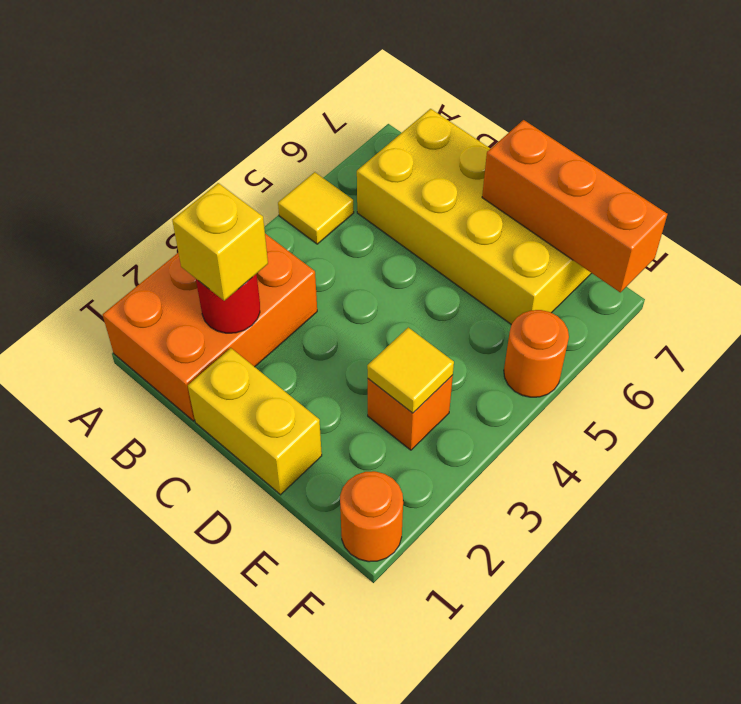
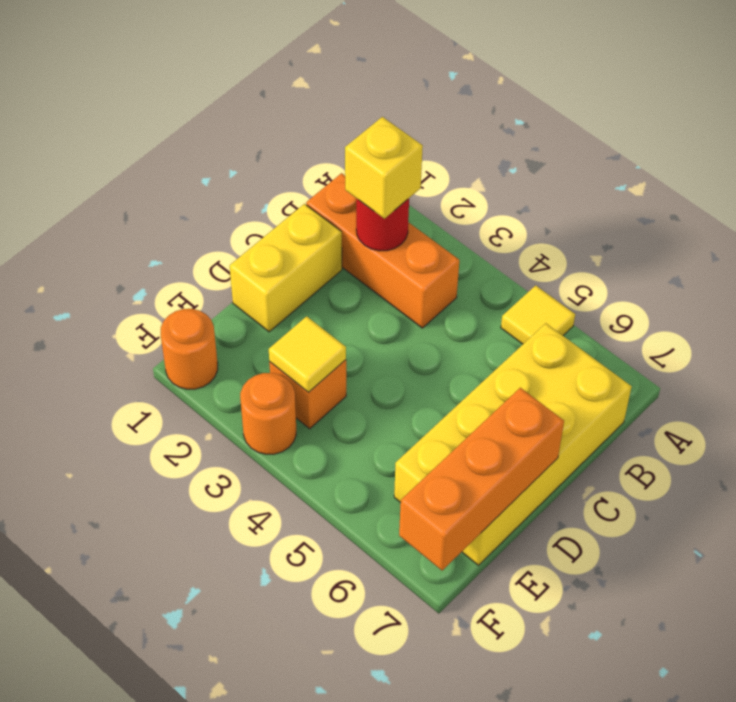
orange 2x3 brick [103,234,317,421] -> orange 1x3 brick [306,173,459,328]
orange 1x1 round brick [504,310,569,397] -> orange 1x1 round brick moved to [240,373,296,454]

